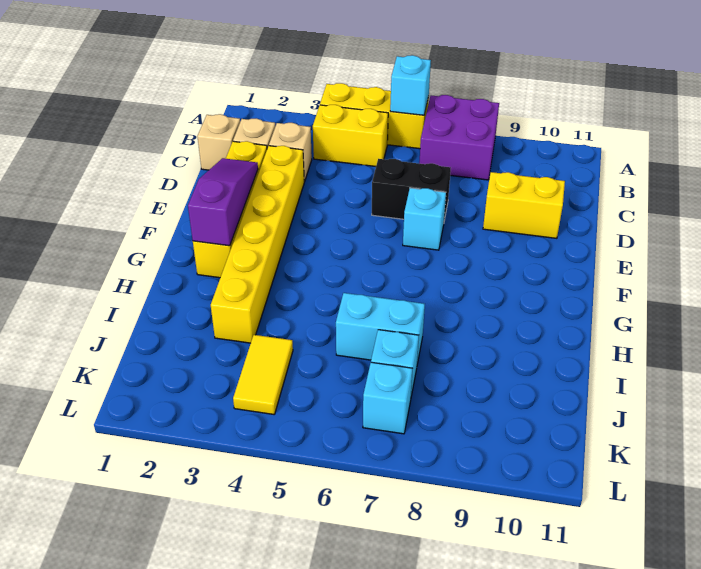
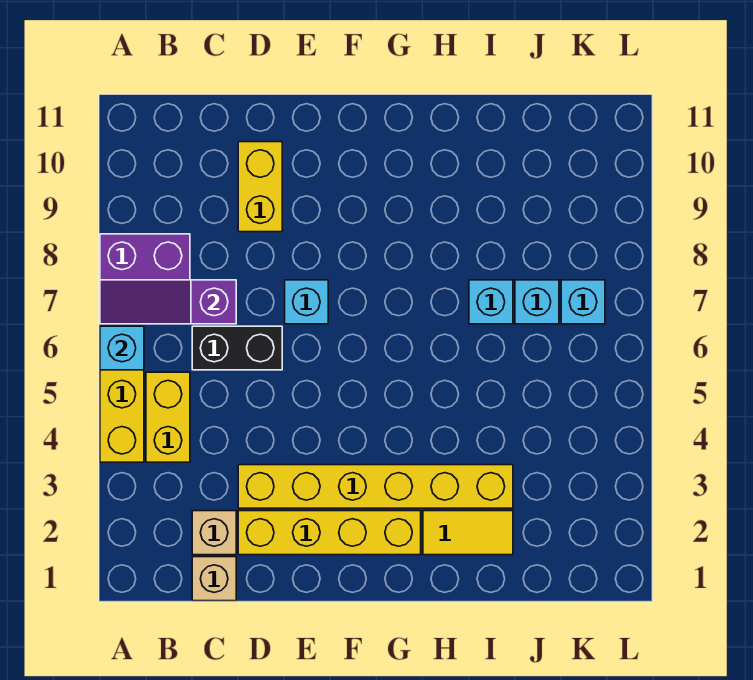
tan 1x1 brick [269,123,312,182] -> none
black 1x2 brick [372,159,451,220] -> black 1x2 brick turned to [192,326,282,370]
purple 1x3 slope [188,158,258,246] -> purple 1x3 slope moved to [100,280,236,324]
cyan 1x2 brick [336,293,425,364] -> cyan 1x1 brick [469,280,513,324]
yellow 1x2 tile [233,335,293,414] -> yellow 1x2 tile moved to [423,511,513,555]

